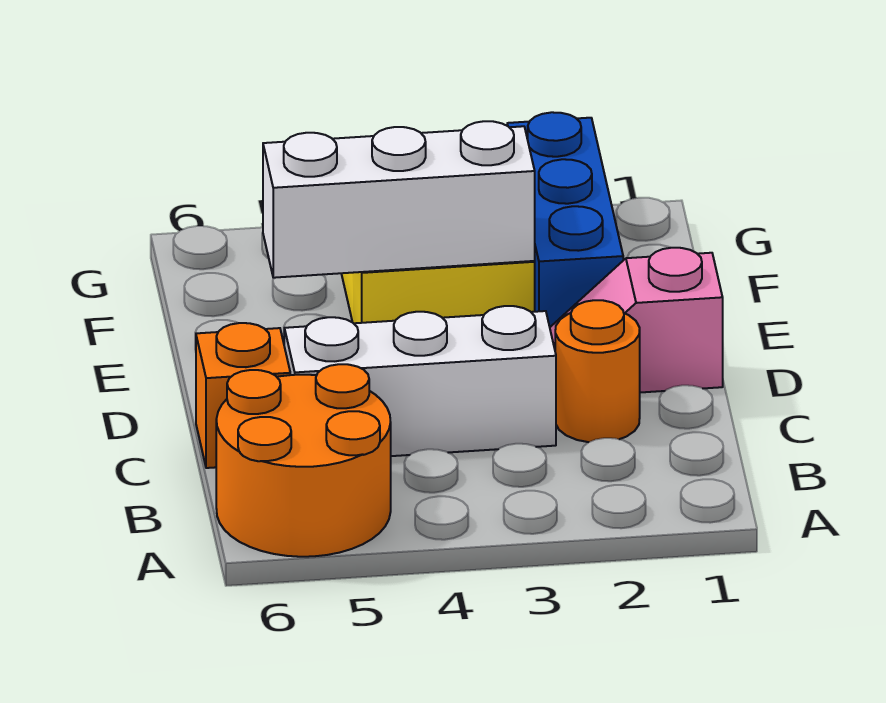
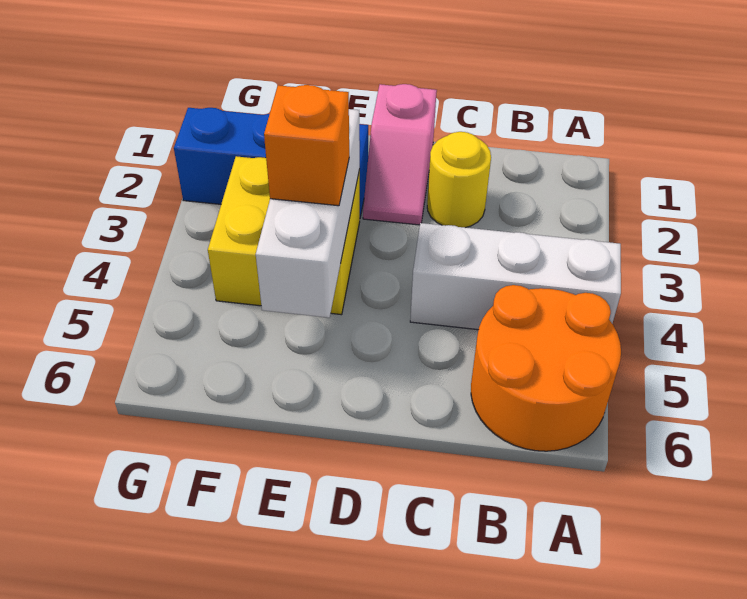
orange 1x1 round brick [555,300,640,442] -> yellow 1x1 round brick [427,132,491,228]
white 1x3 brick [284,306,556,456] -> white 1x3 brick turned to [410,223,621,330]
orange 1x1 brick [196,323,290,468] -> orange 1x1 brick moved to [264,85,349,206]

